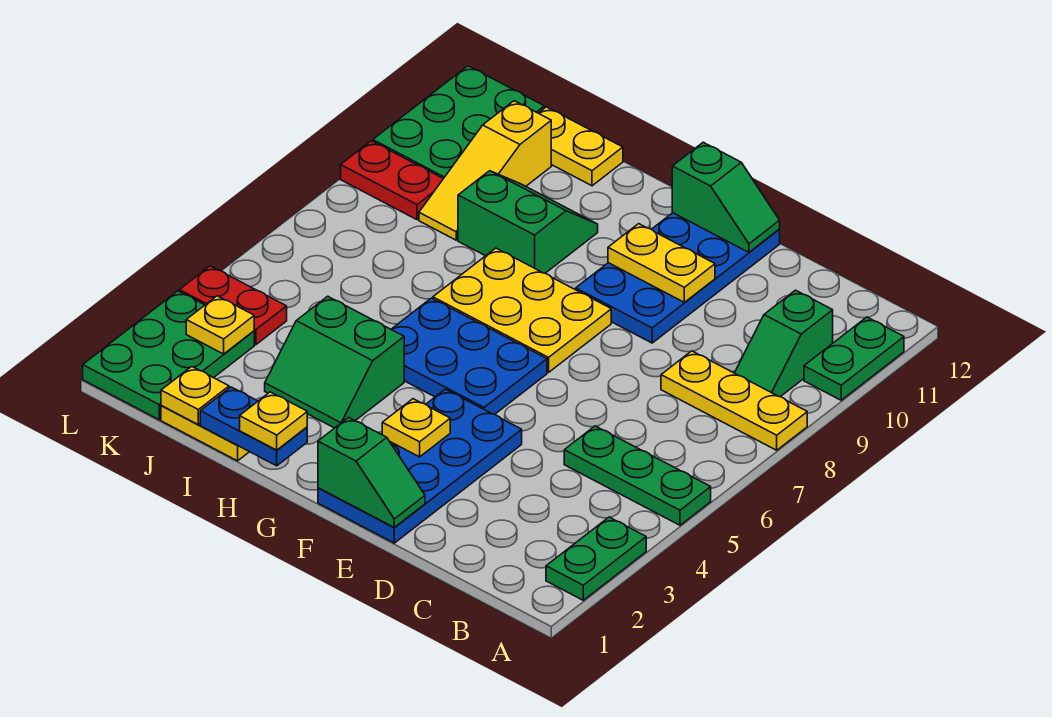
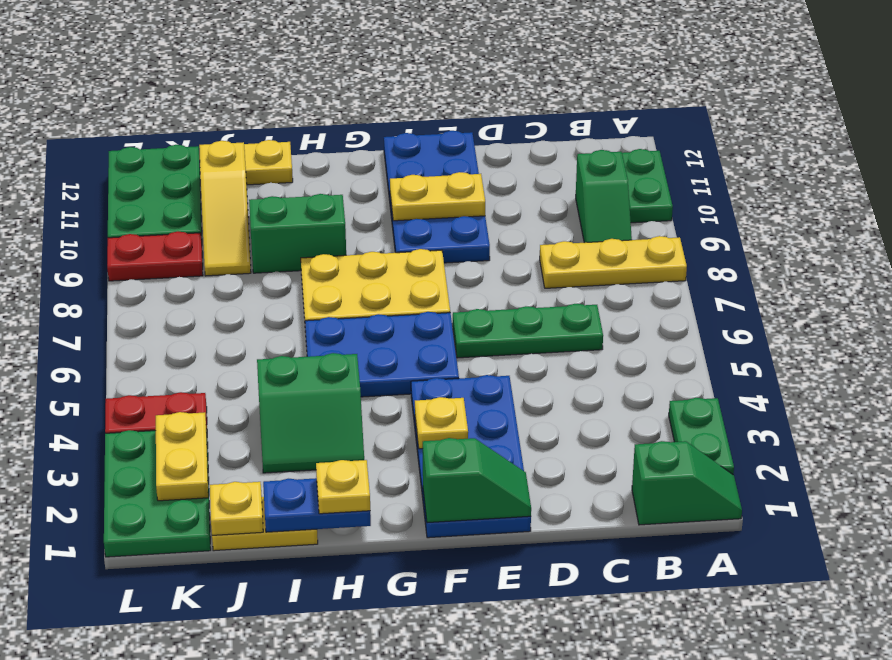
green 1x3 plate [564,426,711,525] -> green 1x3 plate moved to [453,304,603,358]
green 1x2 slope [672,142,780,252] -> green 1x2 slope moved to [632,441,742,525]
yellow 1x1 plate [186,296,254,354] -> yellow 1x2 plate [156,412,208,501]

